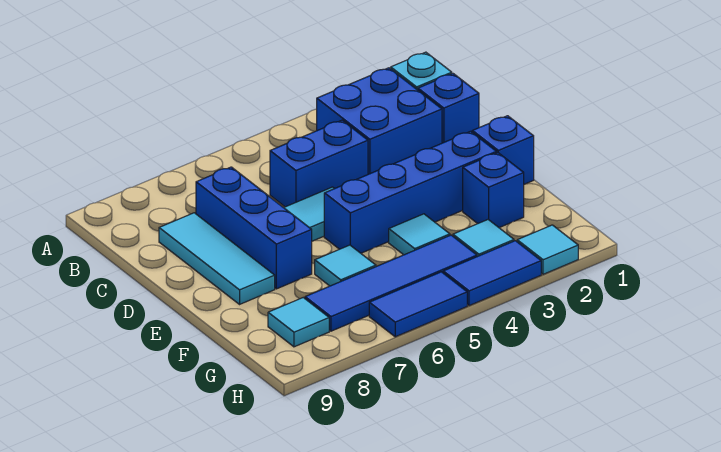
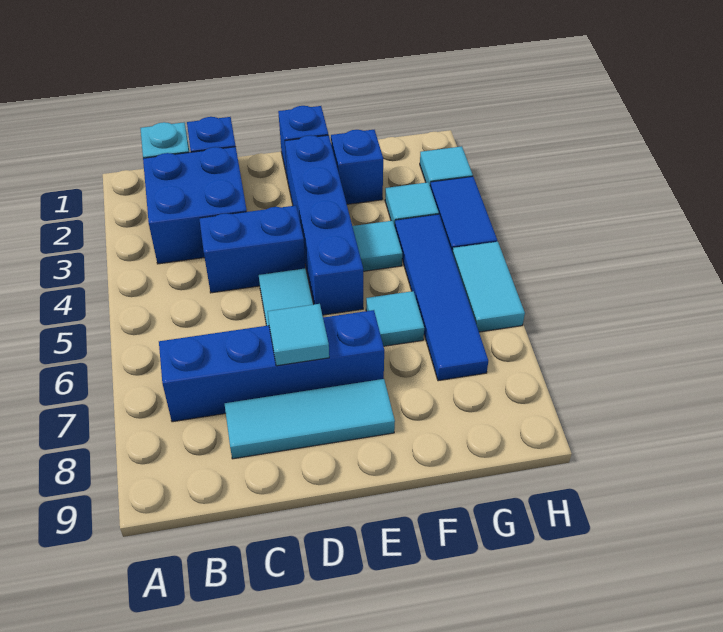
blue 1x2 brick [270,120,368,207] -> blue 1x2 brick turned to [199,206,305,293]
blue 1x3 brick [196,167,312,289] -> blue 1x4 brick [159,310,384,422]
cyan 1x1 tile [268,298,329,347] -> cyan 1x1 tile moved to [268,304,329,366]
blue 1x2 tile [369,272,467,337] -> cyan 1x2 tile [453,242,525,332]

